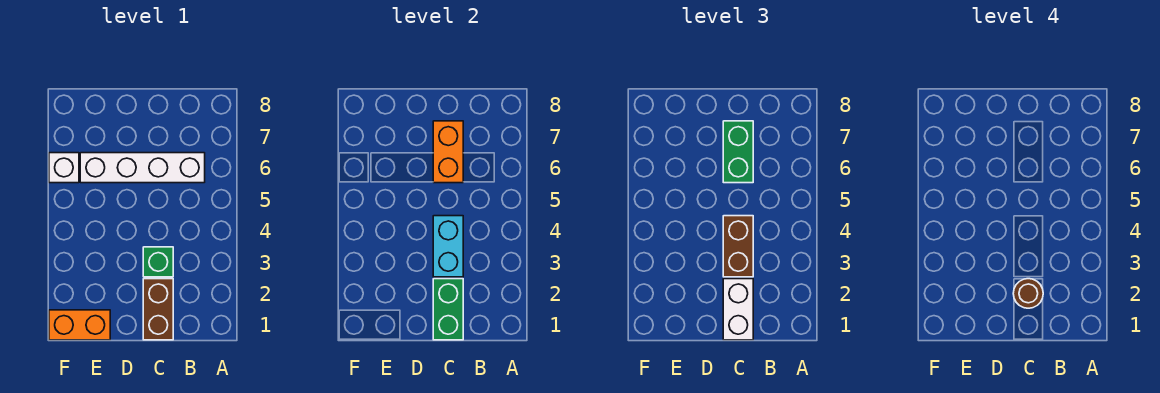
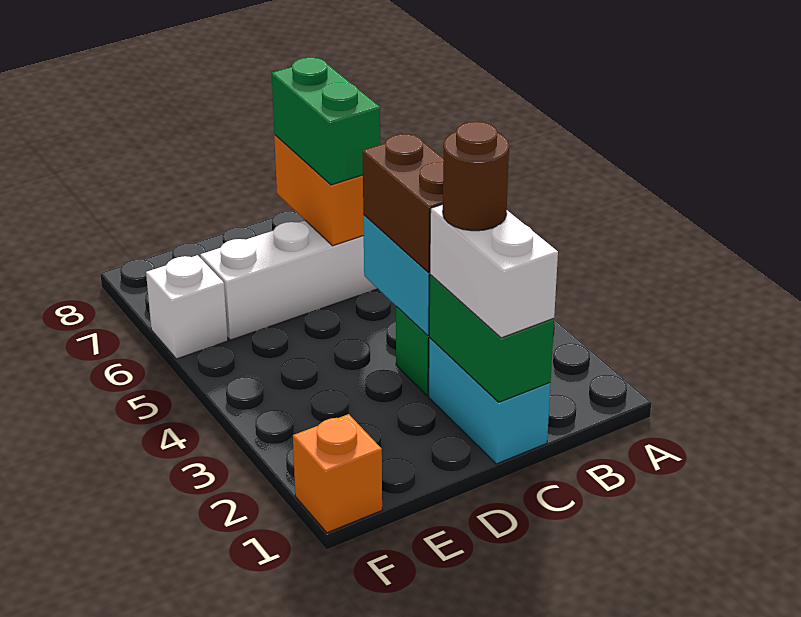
brown 1x2 brick [143,279,173,340] -> cyan 1x2 brick [429,338,550,464]
orange 1x2 brick [49,310,110,340] -> orange 1x1 brick [293,414,382,533]

